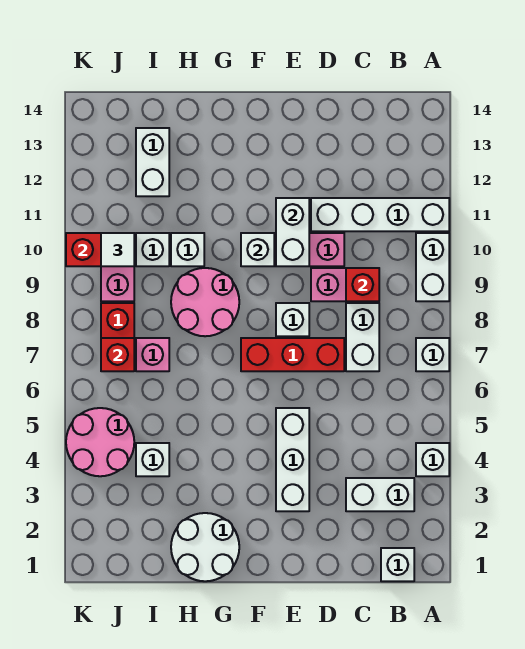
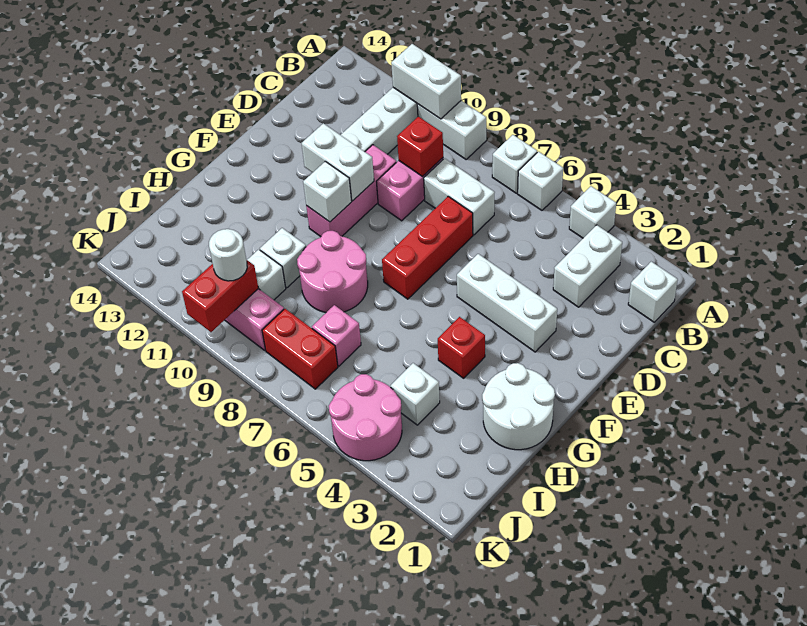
white 1x1 brick [276,303,309,336] -> white 1x1 brick moved to [518,152,563,210]
white 1x2 brick [136,128,169,196] -> white 1x2 brick moved to [391,44,461,119]
red 1x1 brick [101,338,134,371] -> red 1x1 brick moved to [438,317,485,378]
white 1x1 tile [101,233,134,266] -> white 1x1 round brick [209,229,247,281]

